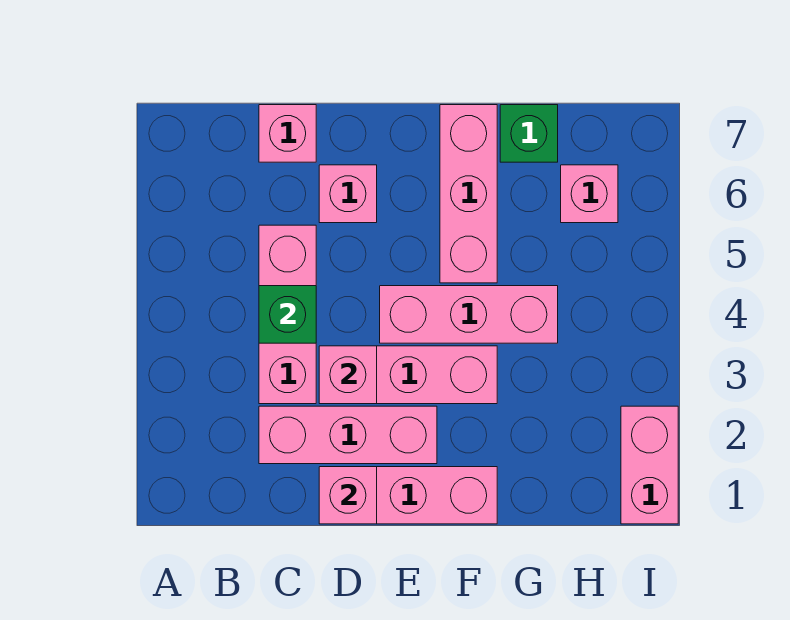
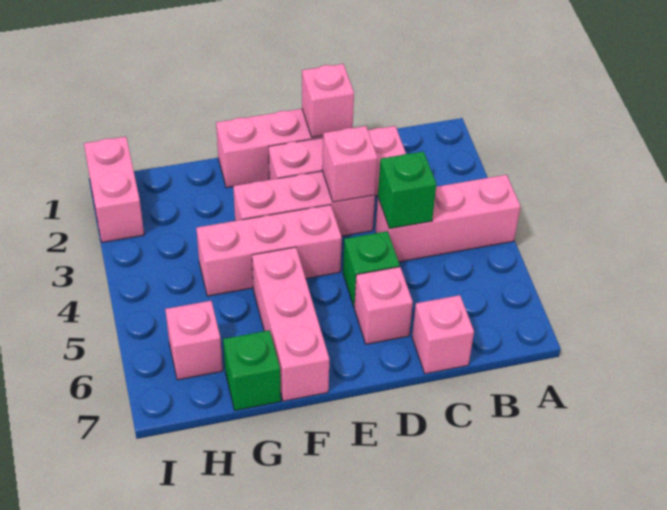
pink 1x3 brick [259,225,316,404] -> pink 1x3 brick turned to [375,175,521,262]
none -> green 1x1 brick [343,231,400,307]

